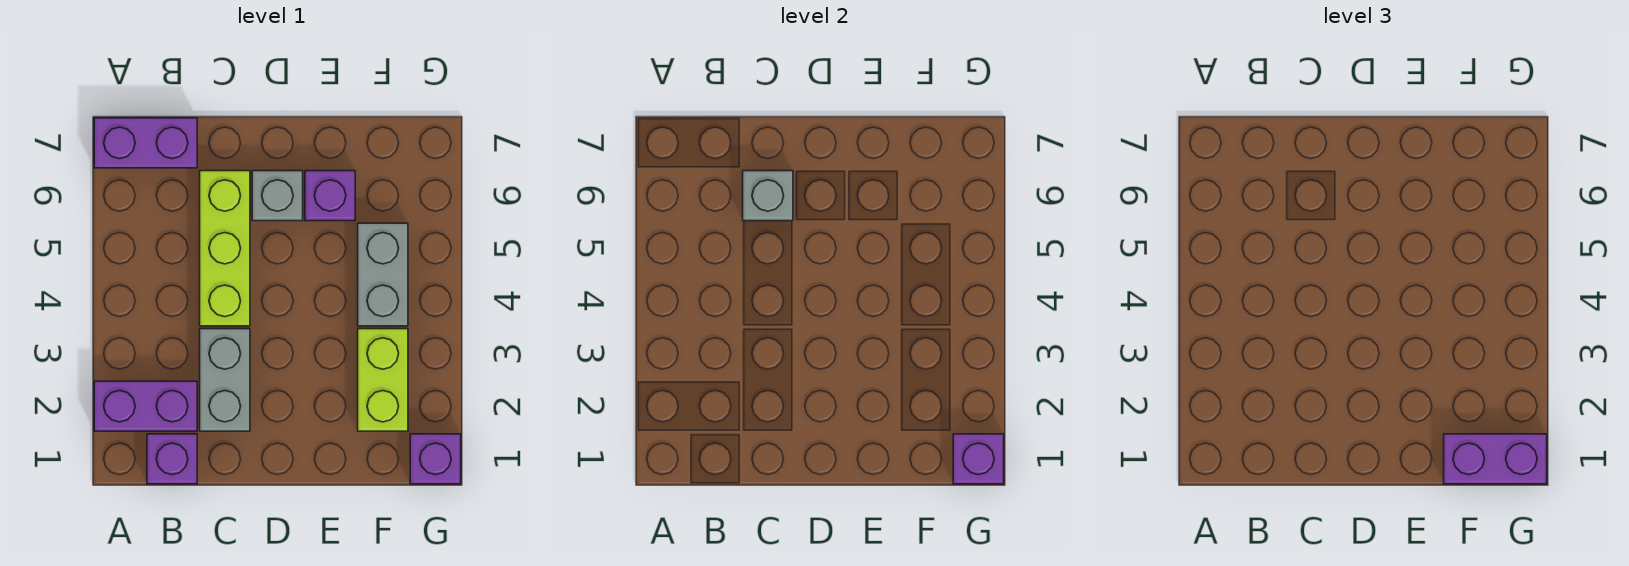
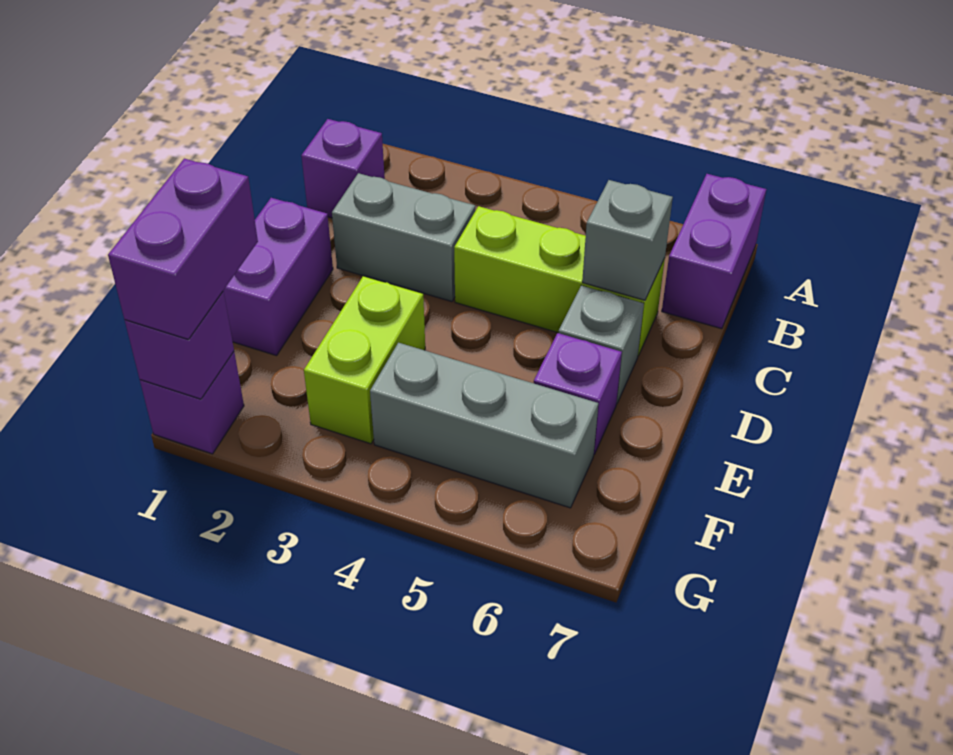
purple 1x2 brick [94,381,197,431] -> purple 1x2 brick moved to [223,198,333,356]
lime 1x2 brick [358,329,408,431] -> lime 1x2 brick turned to [304,276,425,444]
grey 1x2 brick [358,223,408,326] -> grey 1x3 brick [370,343,598,508]

